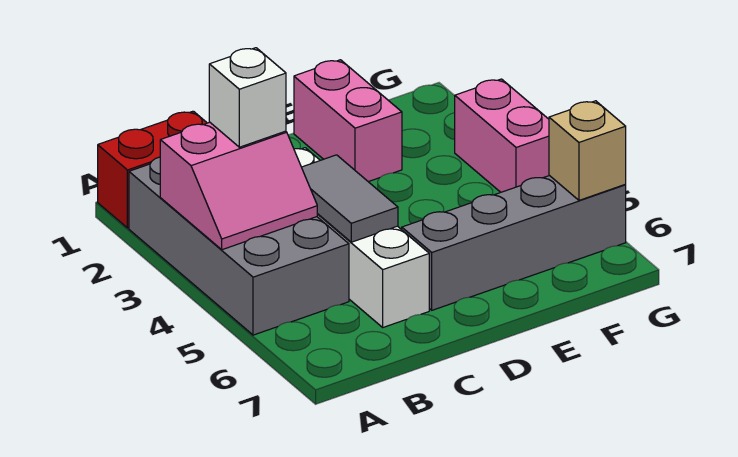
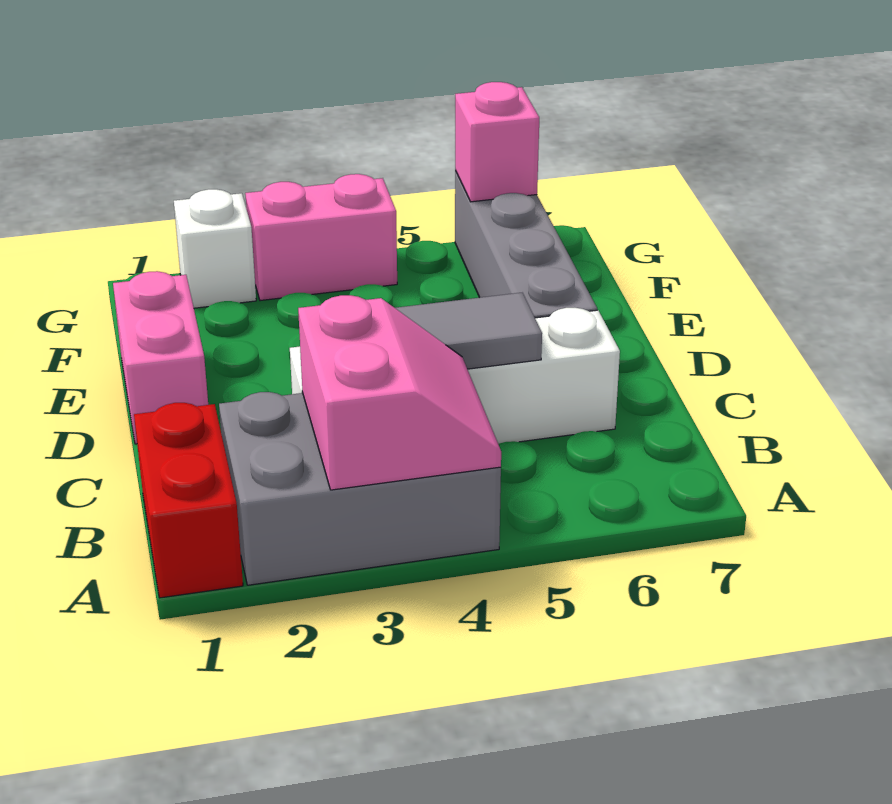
grey 2x4 brick [129,157,349,335] -> grey 2x3 brick [219,392,501,585]
white 1x1 brick [209,48,286,147] -> white 1x1 brick moved to [174,189,256,308]
pink 1x2 brick [294,60,402,182] -> pink 1x2 brick turned to [113,271,208,444]
tan 1x1 brick [549,101,626,200] -> pink 1x1 brick [455,82,539,202]

